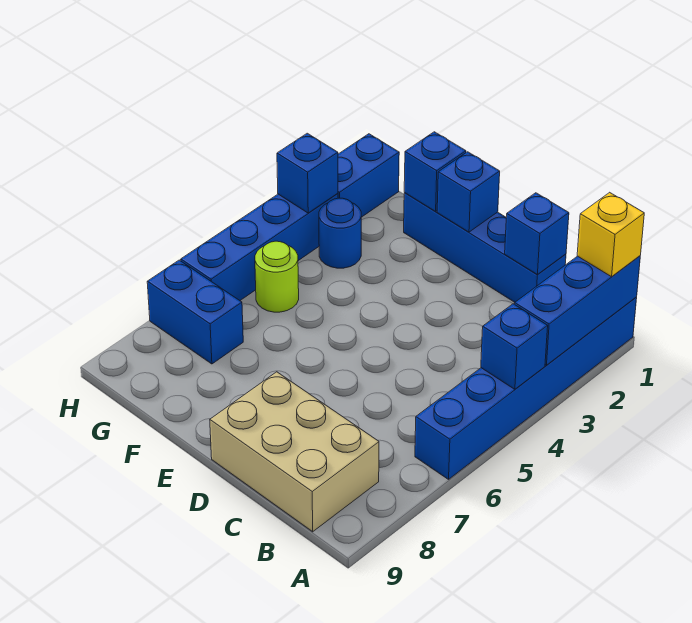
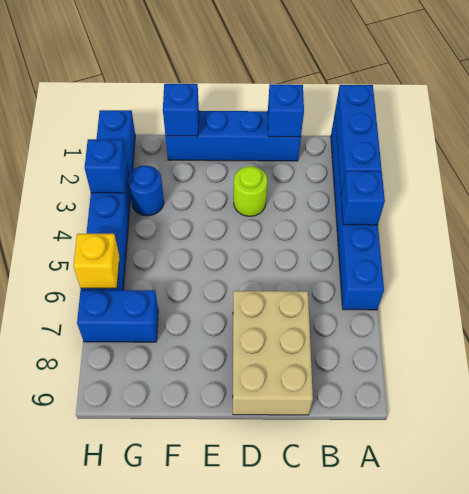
yellow 1x1 brick [577,192,644,277] -> yellow 1x1 brick moved to [73,234,120,288]
tan 2x3 brick [210,372,379,532] -> tan 2x3 brick turned to [233,291,313,415]
blue 1x1 brick [437,152,500,232] -> none
lime 1x1 round brick [255,241,299,312] -> lime 1x1 round brick moved to [234,166,267,216]

